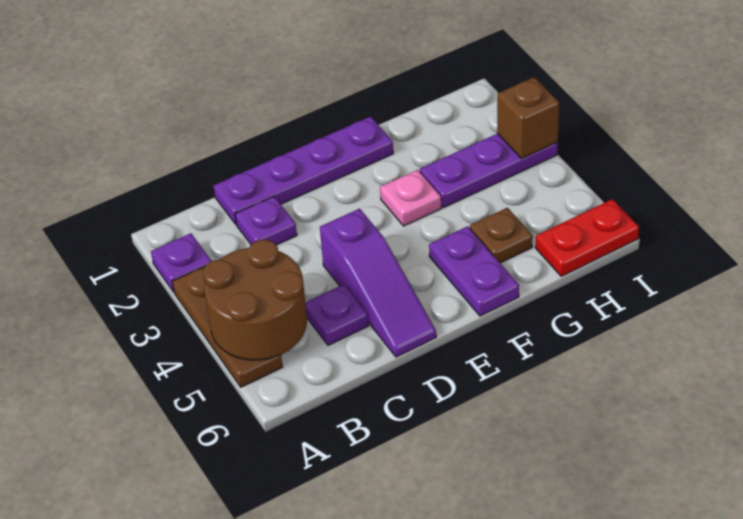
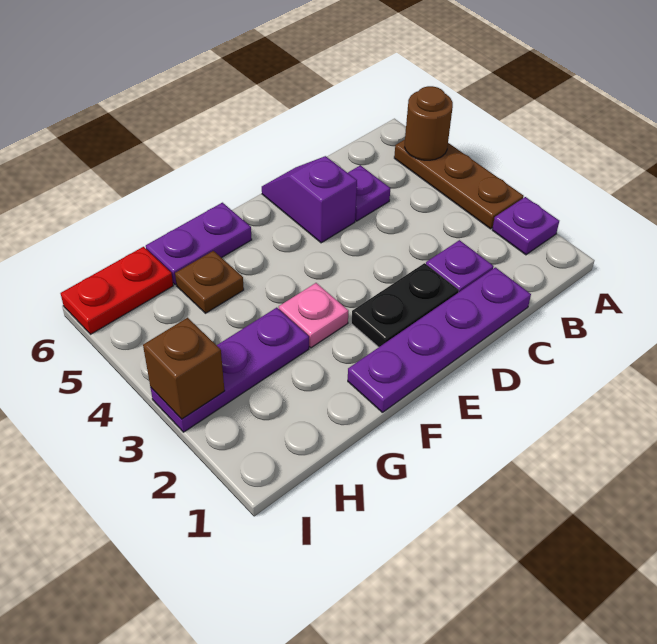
brown 2x2 round brick [203,240,307,360] -> brown 1x1 round brick [405,86,453,160]
none -> black 1x2 plate [351,263,459,347]
purple 1x3 slope [320,209,436,357] -> purple 1x2 slope [262,156,357,243]
purple 1x2 plate [429,226,519,316] -> purple 1x2 plate turned to [146,203,252,285]

